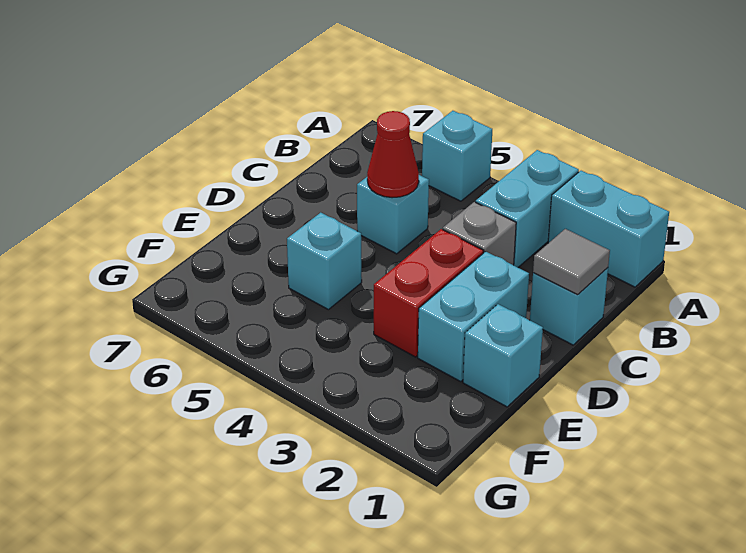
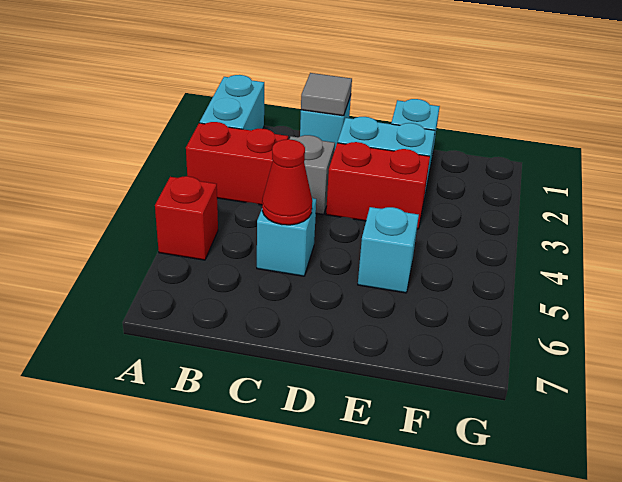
cyan 1x2 brick [476,150,579,267] -> red 1x2 brick [186,122,288,205]
cyan 1x1 brick [422,111,492,201] -> red 1x1 brick [155,176,218,260]

